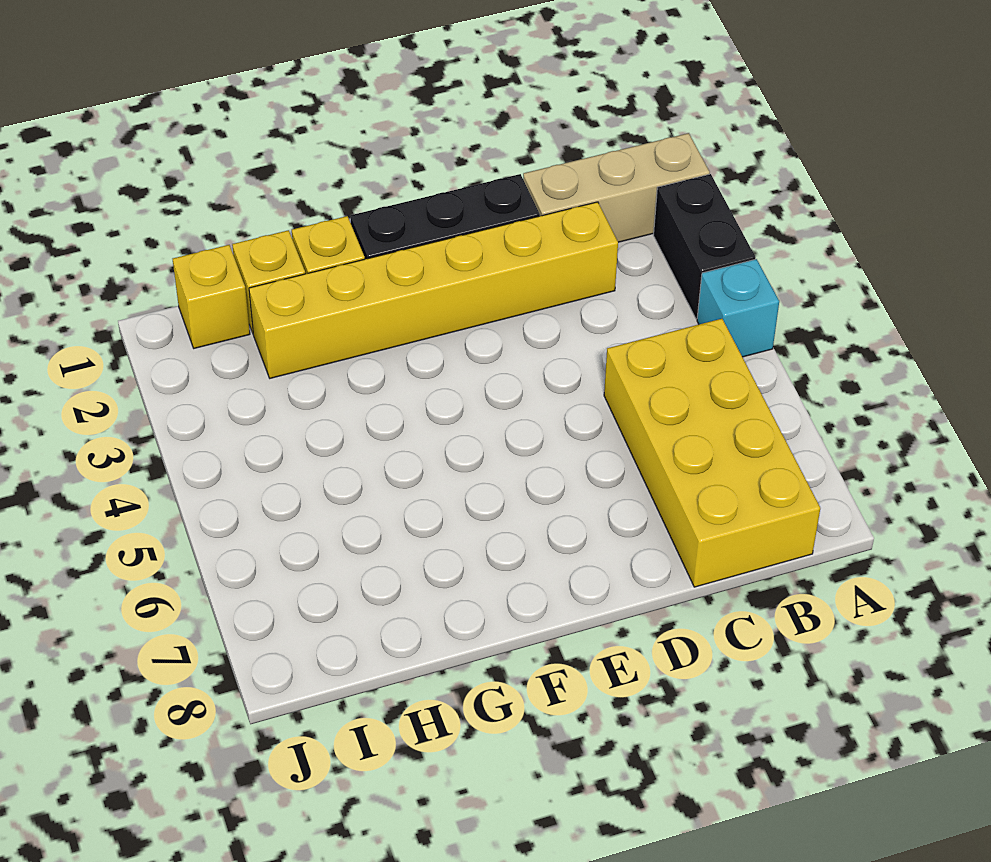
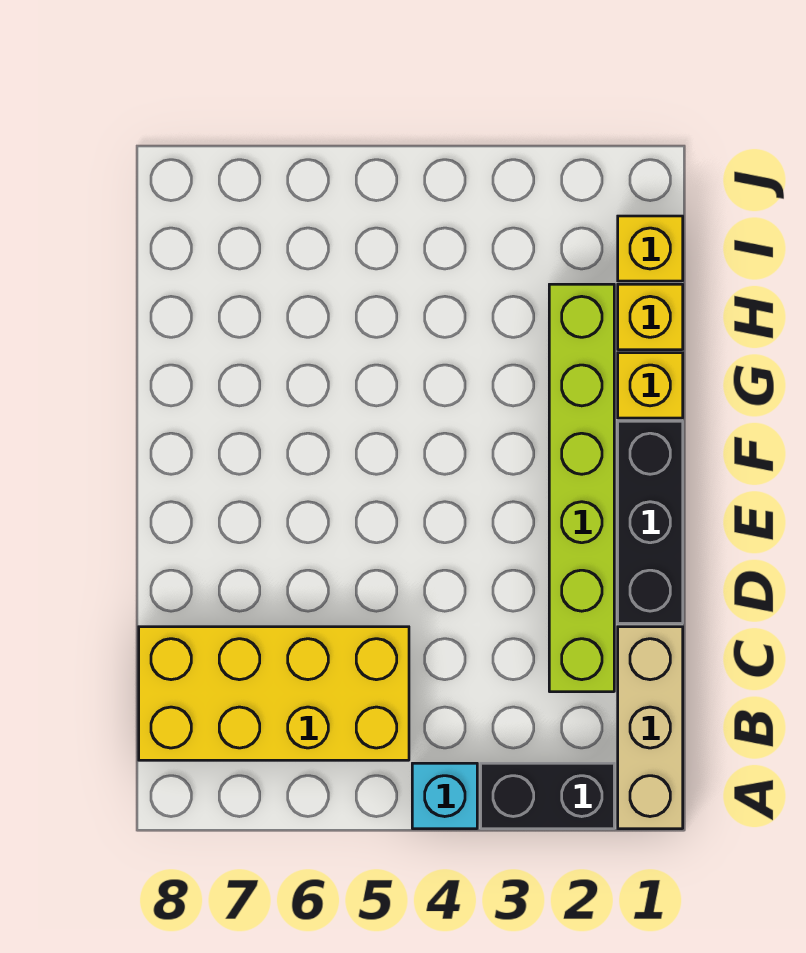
yellow 1x6 brick [249,202,618,378] -> lime 1x6 brick [549,284,614,692]

